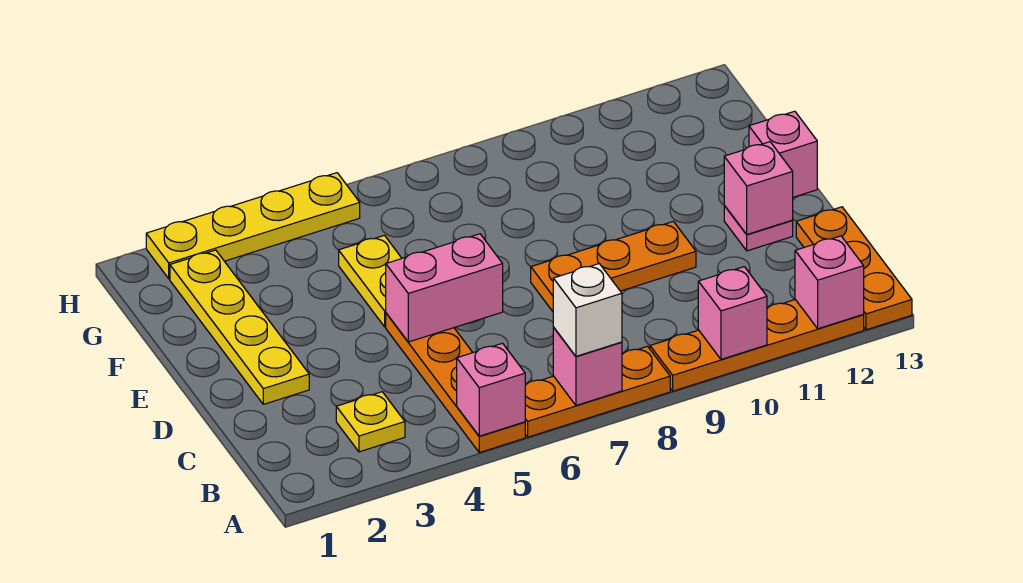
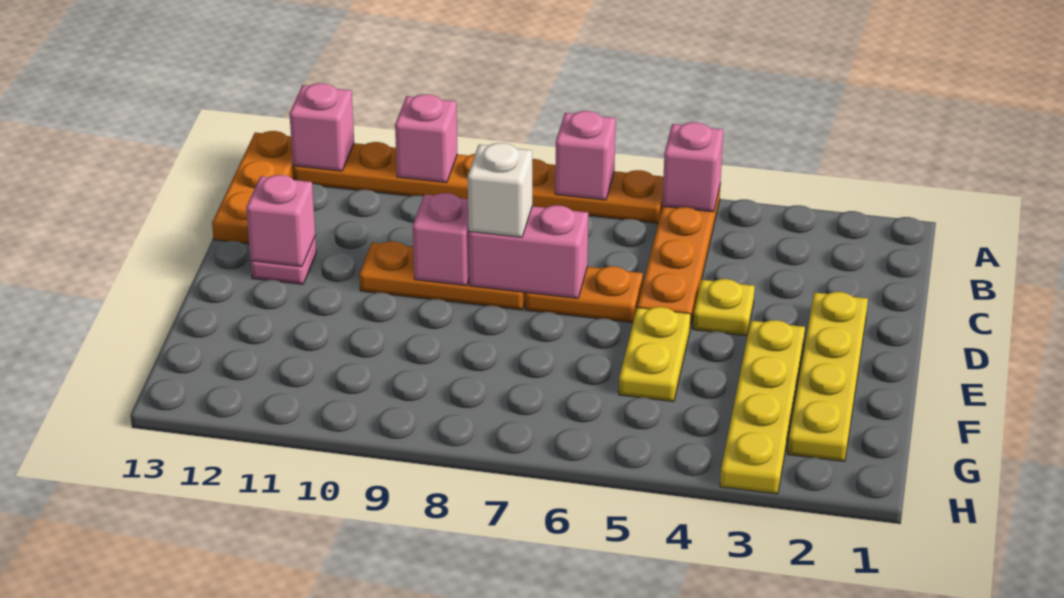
white 1x1 brick [553,264,622,356] -> white 1x1 brick moved to [468,143,532,237]
yellow 1x1 plate [336,392,405,452] -> yellow 1x1 plate moved to [693,279,755,336]
pink 1x2 brick [386,234,503,342] -> pink 1x2 brick moved to [469,205,588,298]
none -> orange 1x2 plate [525,266,643,323]
pink 1x1 brick [749,111,817,197] -> pink 1x1 brick moved to [413,193,469,286]
yellow 1x4 plate [146,173,360,279] -> yellow 1x4 plate turned to [720,320,805,494]

